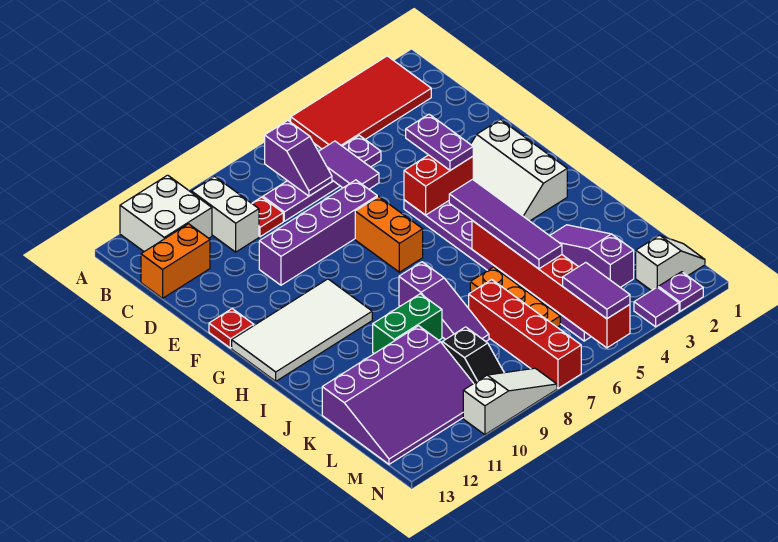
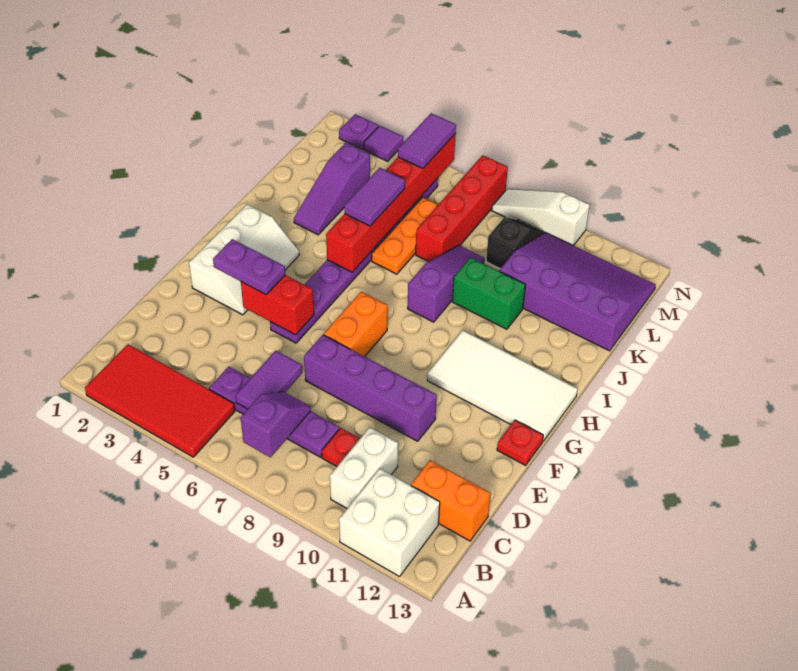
purple 1x2 plate [406,114,473,170] -> purple 1x2 plate turned to [213,239,285,294]
purple 1x4 tile [449,179,562,269] -> purple 1x2 tile [344,168,405,226]
white 1x2 slope [636,235,705,291] -> none

